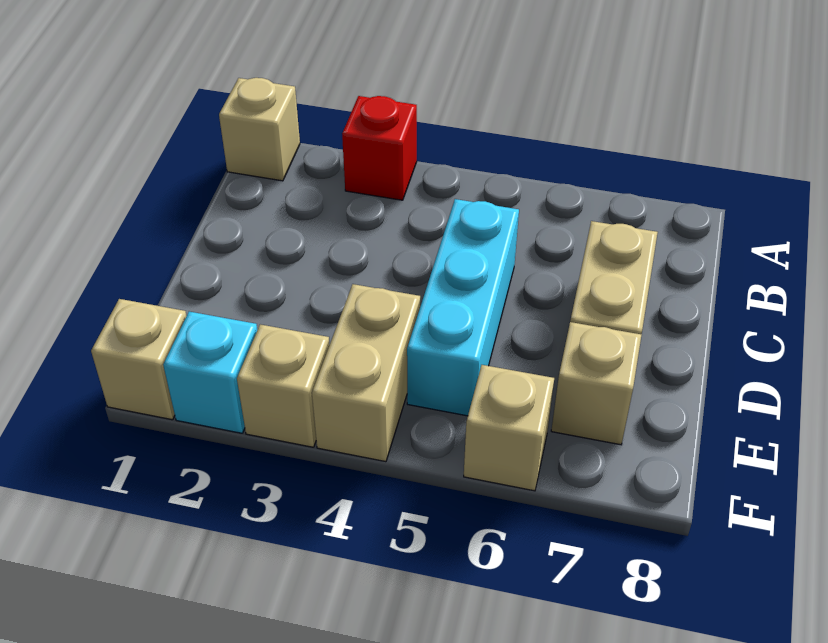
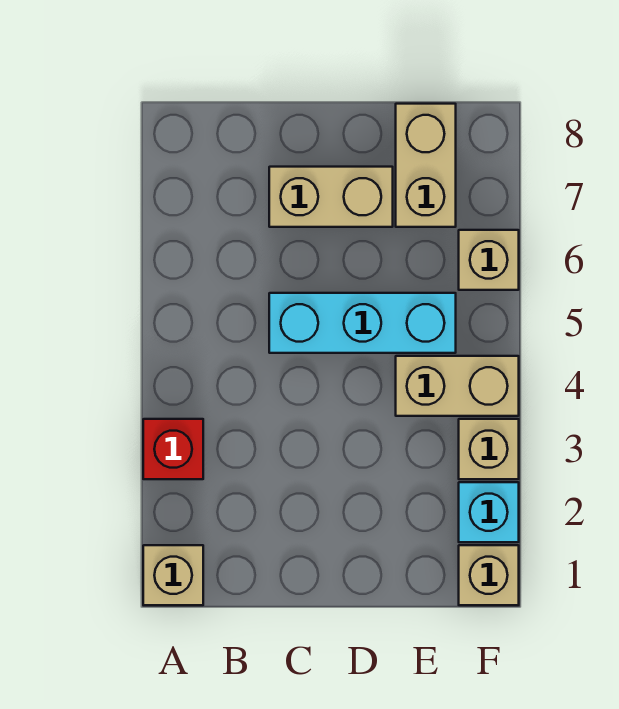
tan 1x1 brick [551,322,642,445] -> tan 1x2 brick [396,104,456,227]

